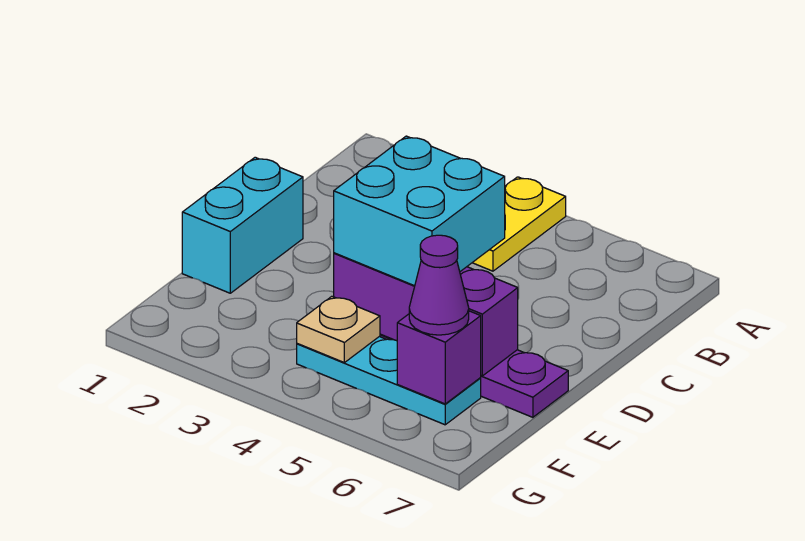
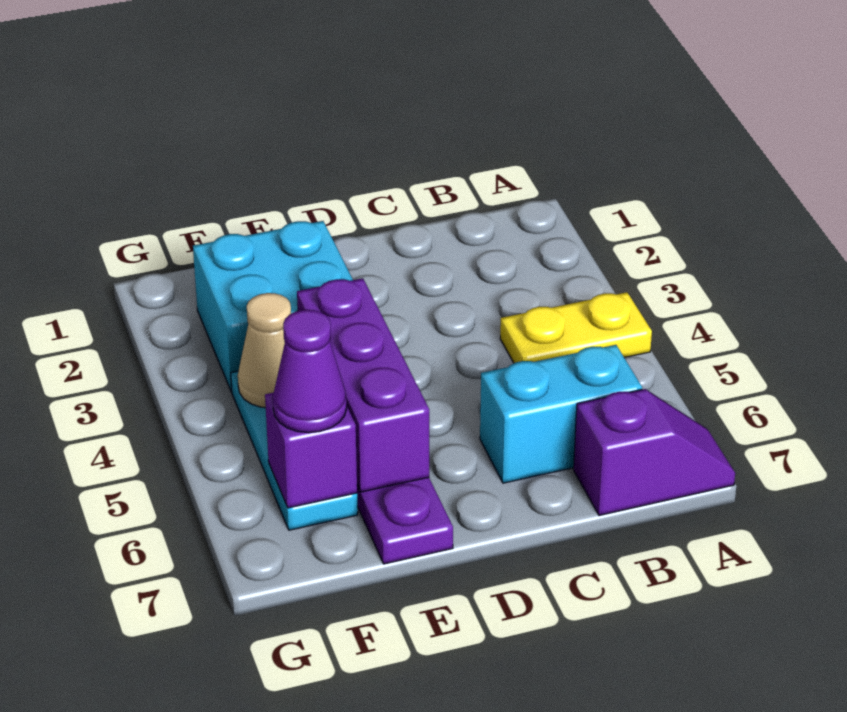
none -> purple 1x2 slope [574,389,735,515]
cyan 1x2 brick [182,157,303,293] -> cyan 1x2 brick moved to [480,345,642,483]
cyan 2x2 brick [334,136,505,286] -> cyan 2x2 brick moved to [193,221,353,392]
tan 1x1 plate [297,296,380,363] -> tan 1x1 cone [238,293,291,408]

